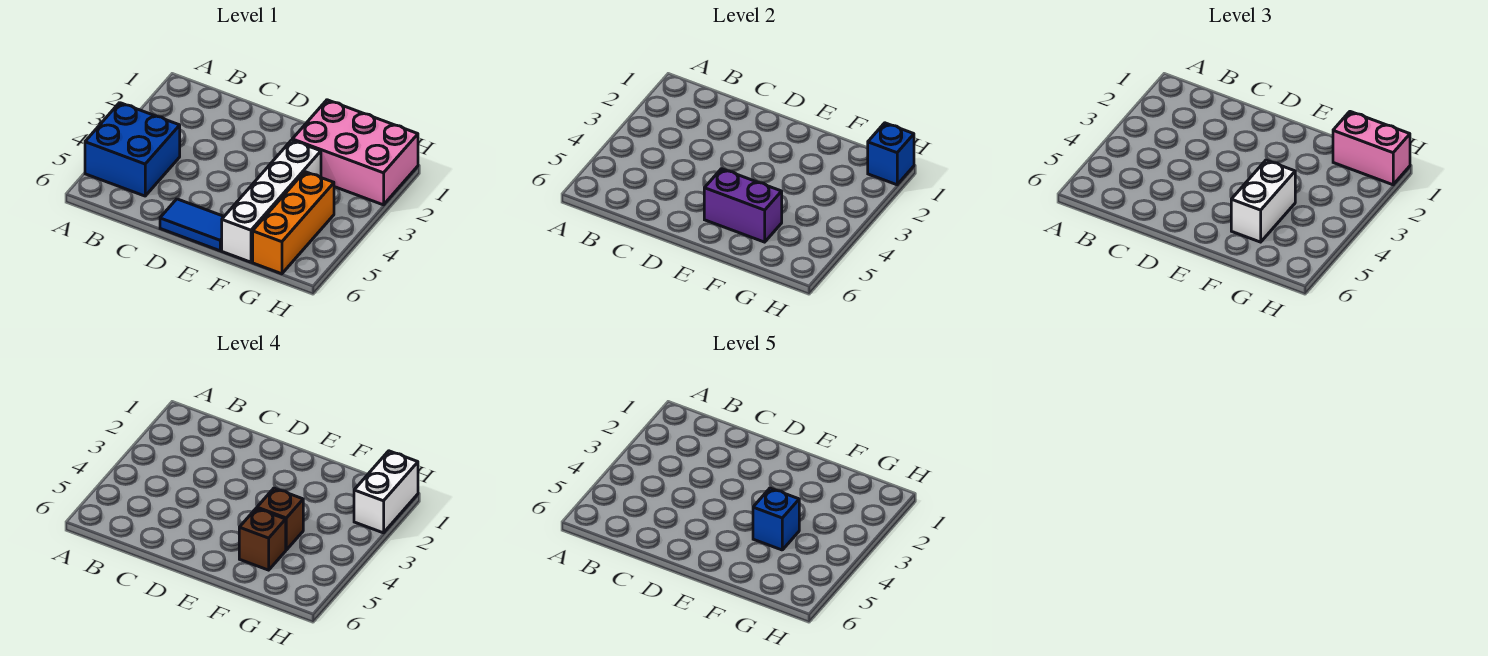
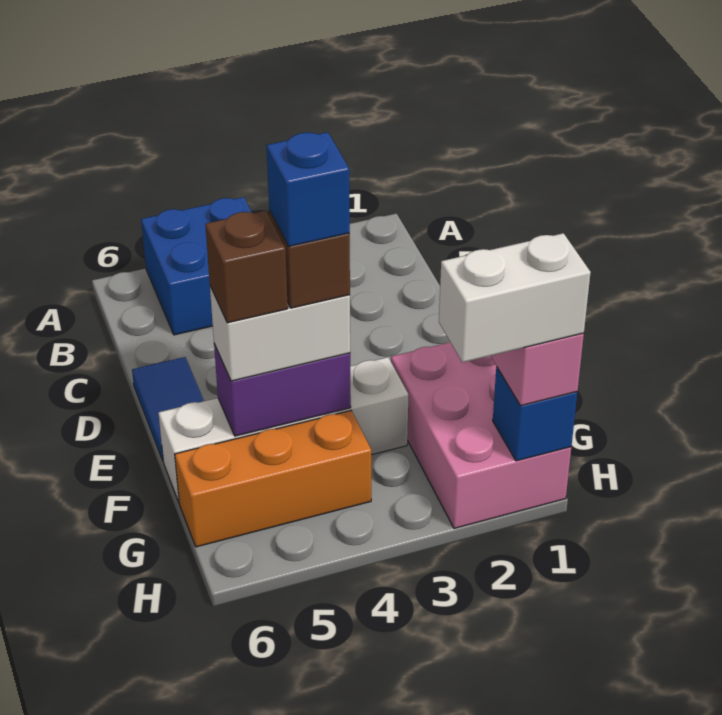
purple 1x2 brick [704,169,782,242] -> purple 1x2 brick turned to [214,344,351,436]

